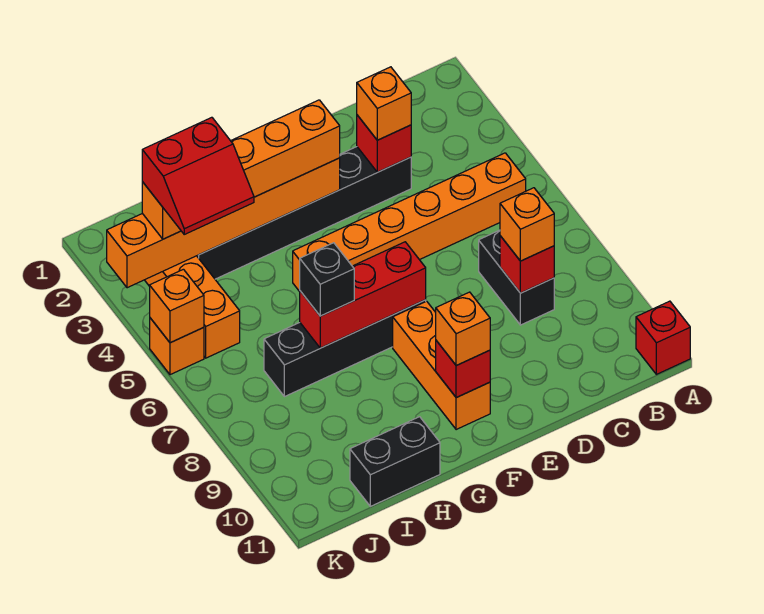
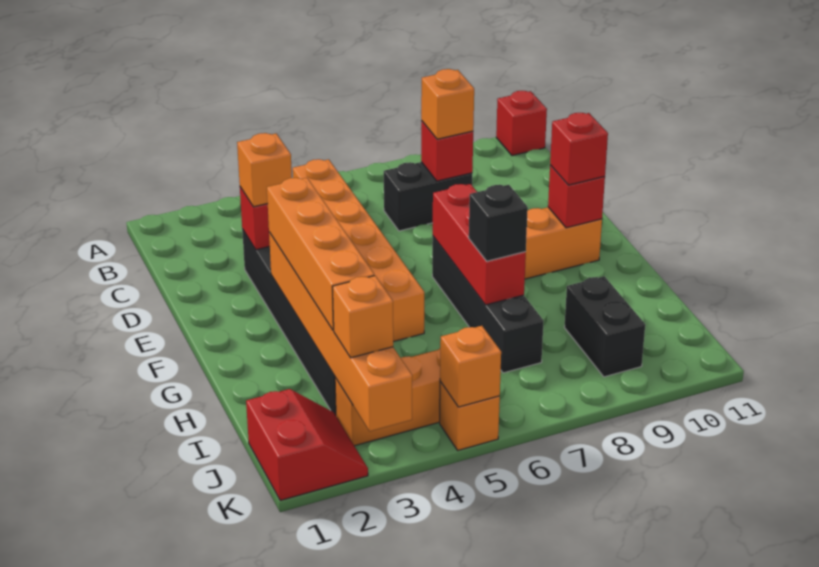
orange 1x1 brick [436,292,490,366] -> red 1x1 brick [550,113,608,185]
black 1x2 brick [350,417,440,506] -> black 1x2 brick moved to [564,276,645,377]
red 2x2 slope [142,117,254,234] -> red 2x2 slope moved to [246,389,368,501]

